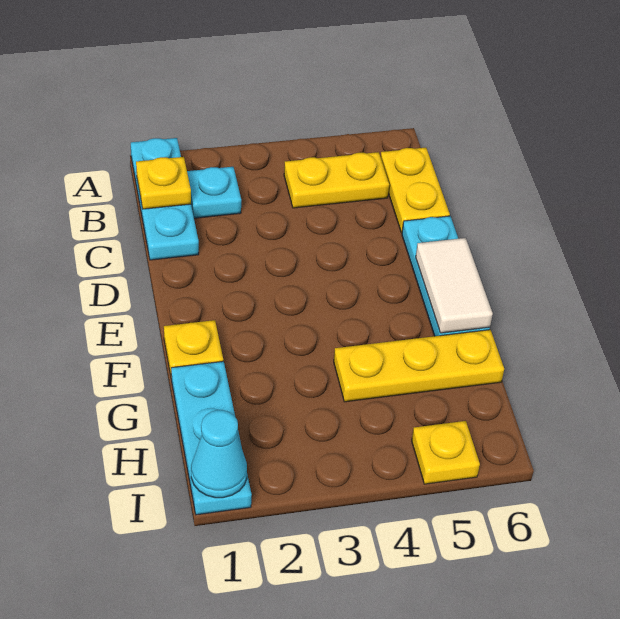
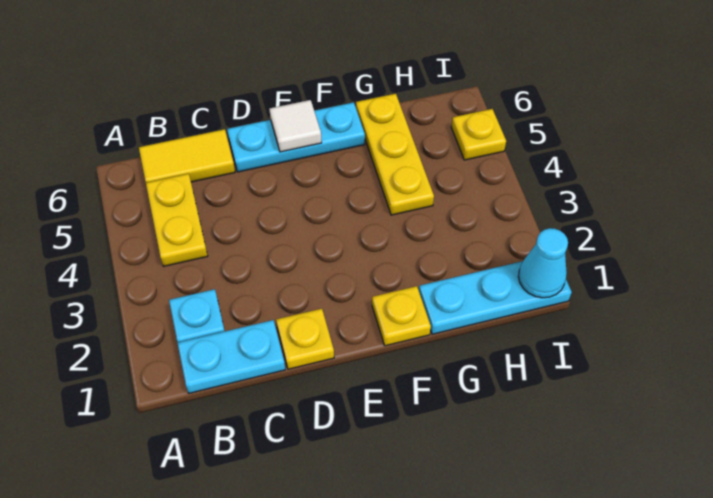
cyan 1x3 plate [131,138,199,260] -> cyan 1x2 plate [178,320,285,393]
yellow 1x1 plate [136,157,191,209] -> yellow 1x1 plate moved to [276,309,334,369]
yellow 1x2 plate [381,147,450,233] -> yellow 1x2 tile [139,129,235,183]
white 1x2 tile [416,238,493,333] -> white 1x1 tile [269,100,322,152]

